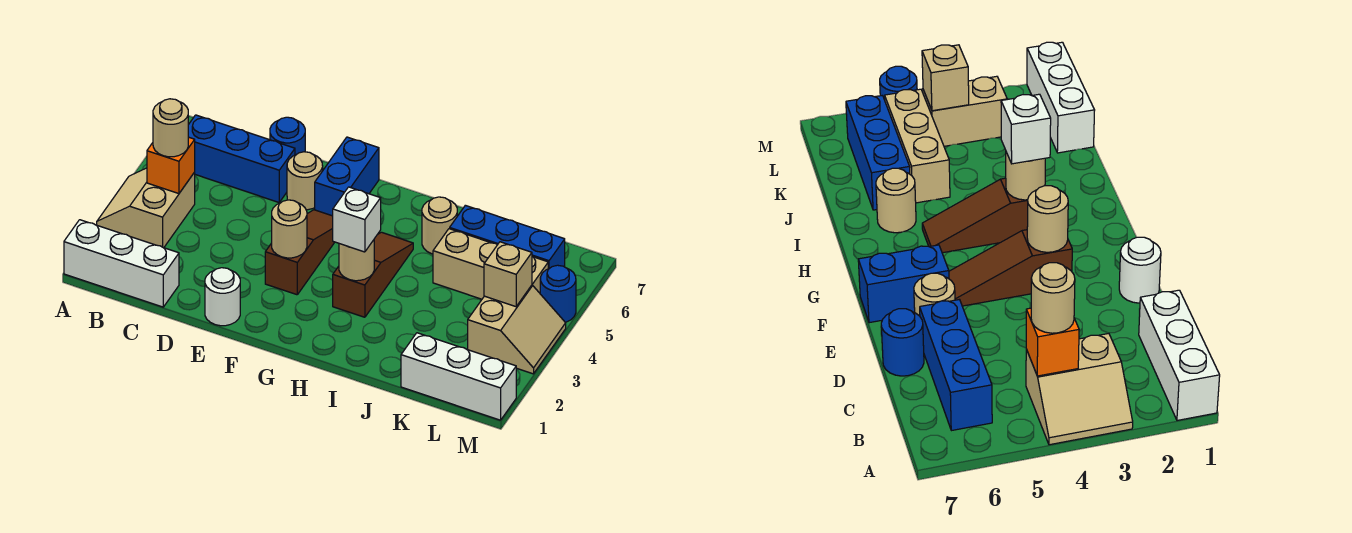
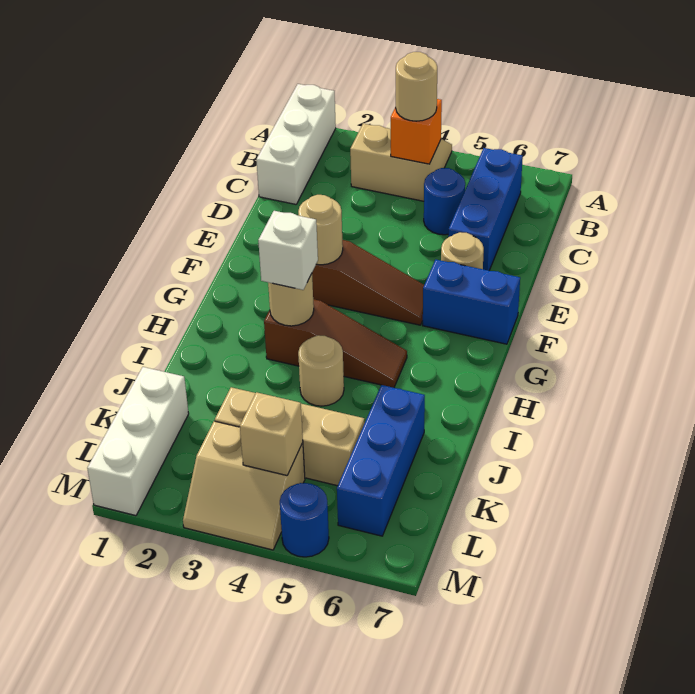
blue 1x1 round brick [270,117,305,155] -> blue 1x1 round brick moved to [424,168,465,235]
white 1x1 round brick [205,268,240,326] -> none
tan 1x1 round brick [422,197,457,254] -> tan 1x1 round brick moved to [298,335,344,406]
tan 1x3 brick [433,229,548,299] -> tan 1x3 brick turned to [215,387,365,486]

